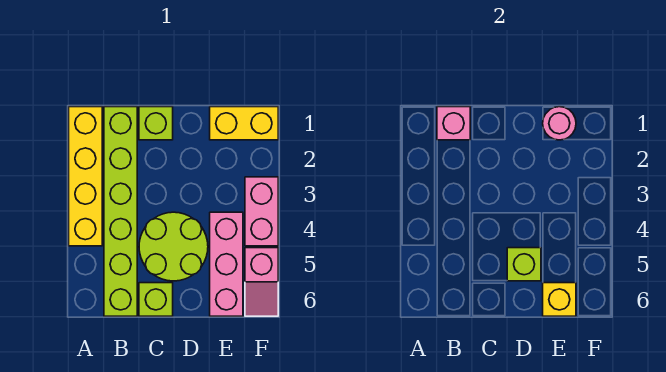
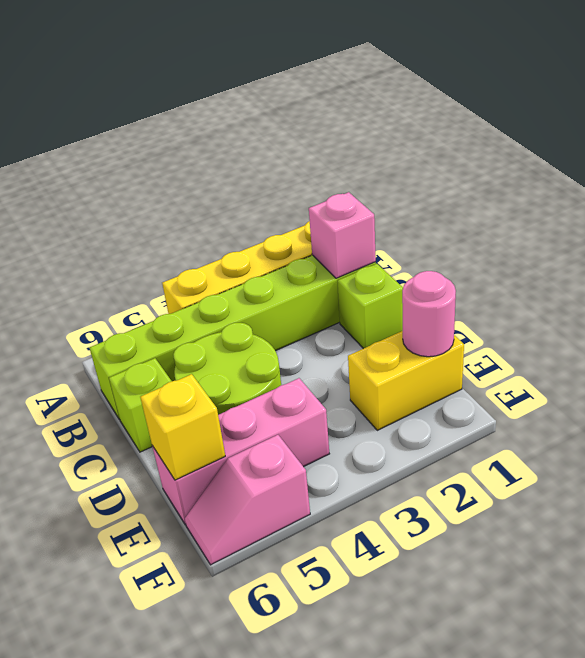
lime 1x1 brick [507,248,541,281] -> none
yellow 1x2 brick [210,107,278,140] -> yellow 1x2 brick turned to [348,331,464,430]
pink 1x2 brick [245,177,278,246] -> none

